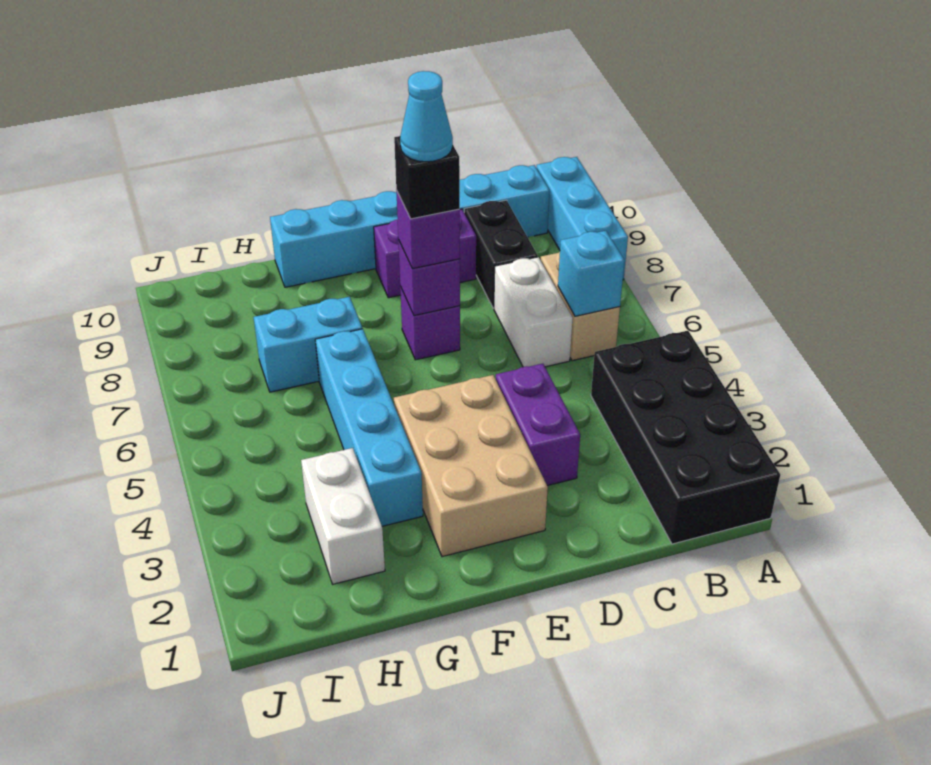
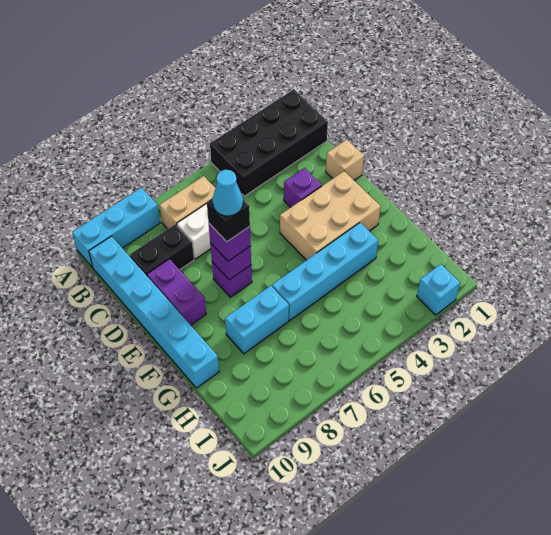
cyan 1x1 brick [558,231,625,316] -> cyan 1x1 brick moved to [417,264,460,315]
none -> tan 1x1 brick [326,140,364,180]
purple 1x2 brick [496,364,580,486] -> purple 1x1 brick [284,168,322,207]
cyan 1x2 brick [254,297,362,392] -> cyan 1x2 brick turned to [225,286,289,354]
white 1x2 brick [301,448,385,584] -> none

